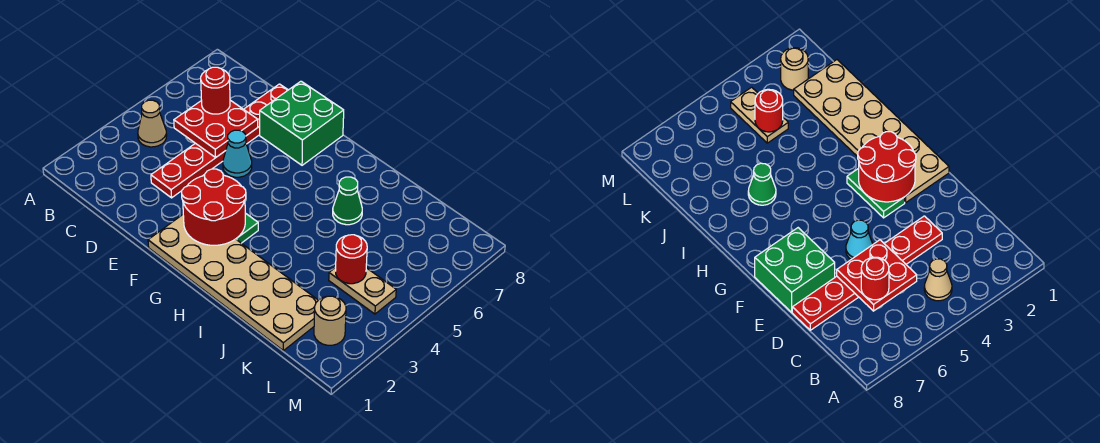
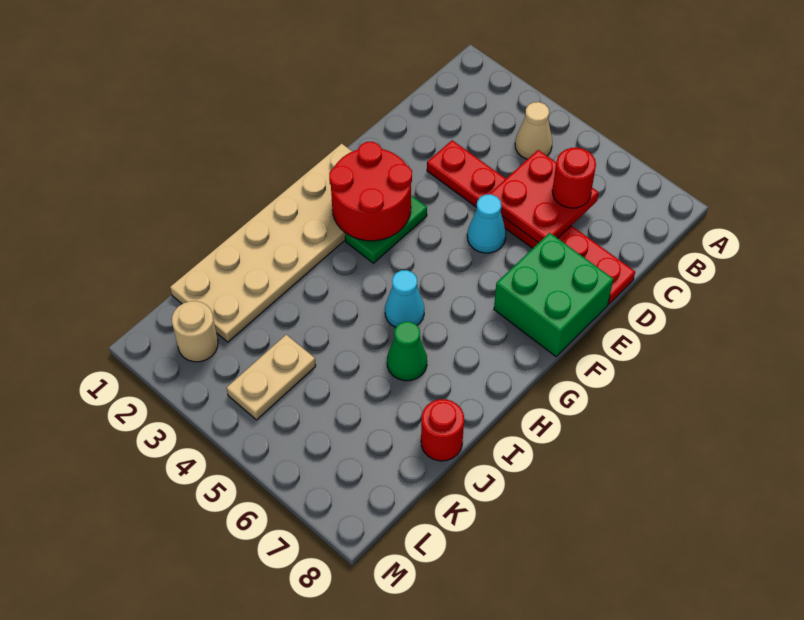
none -> cyan 1x1 cone [385,270,424,327]
red 1x1 round brick [336,235,367,284] -> red 1x1 round brick moved to [421,399,464,461]

